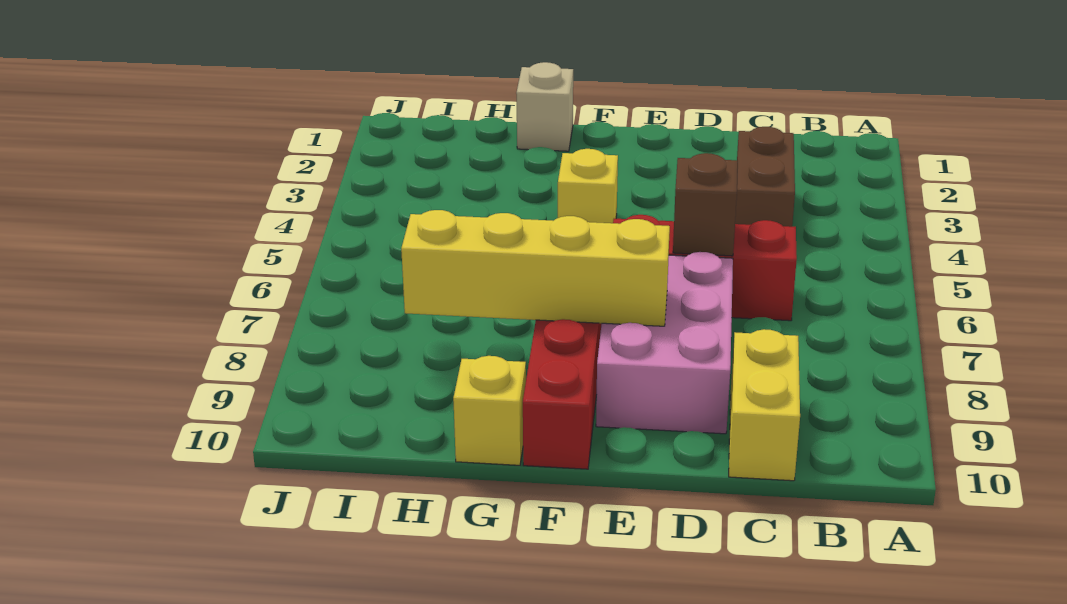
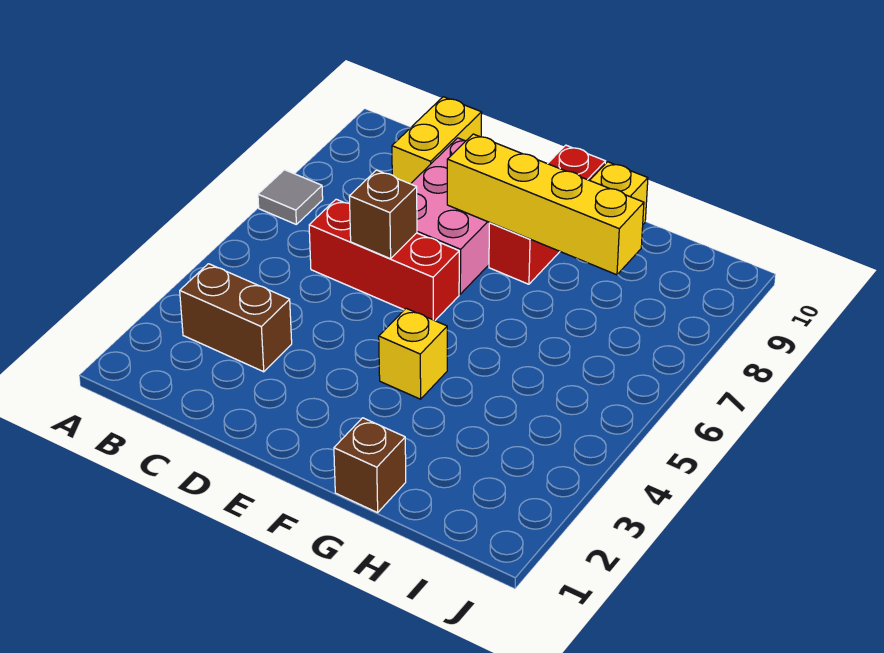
none -> grey 1x1 tile [258,170,323,224]
brown 1x2 brick [735,127,795,227] -> brown 1x2 brick turned to [180,264,292,372]
tan 1x1 brick [516,62,573,151] -> brown 1x1 brick [334,418,406,513]

